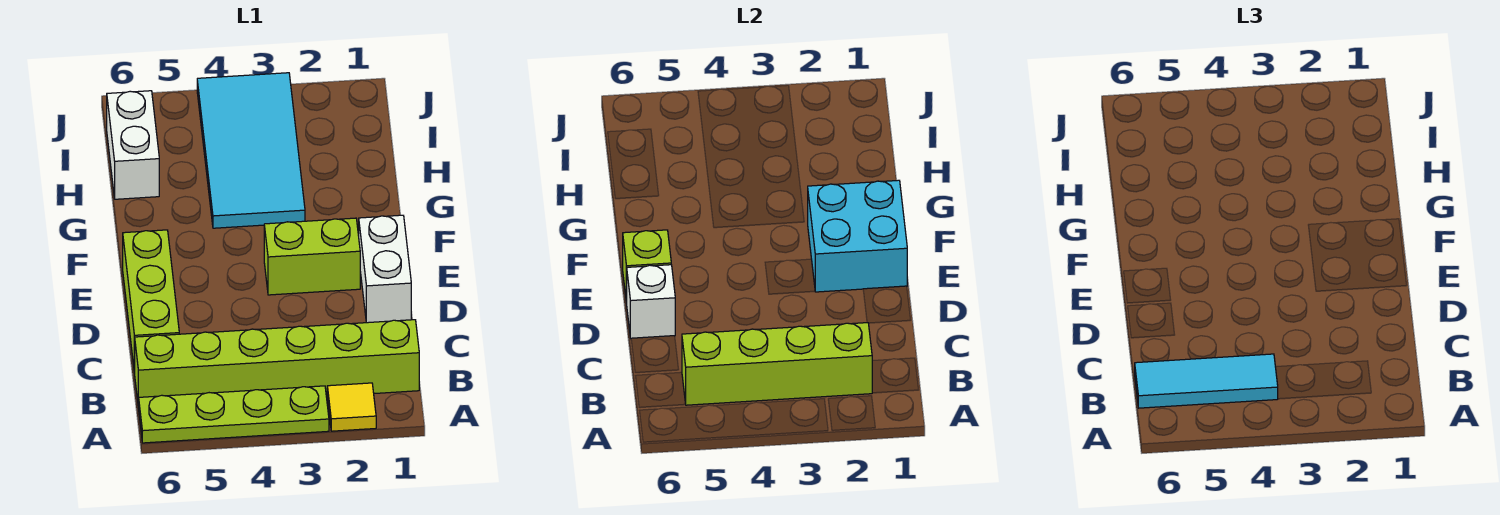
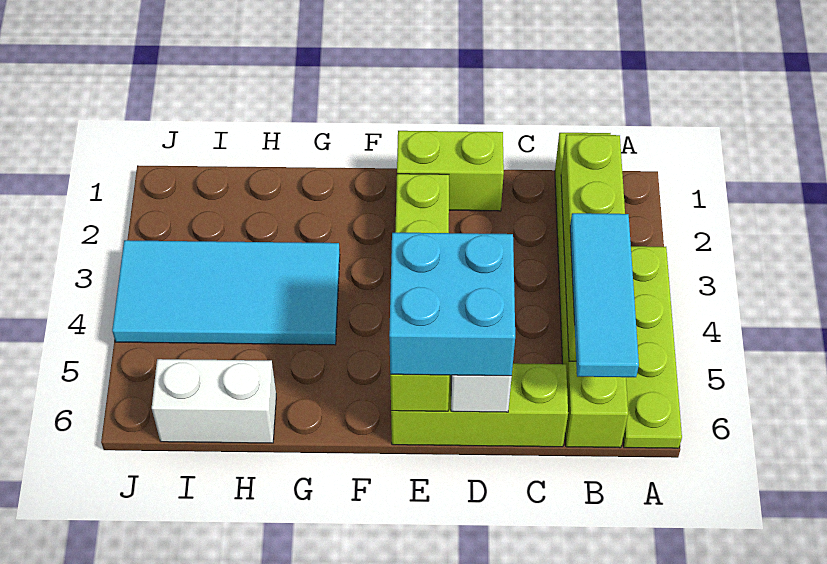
yellow 1x1 tile [327,383,376,431] -> none
white 1x2 brick [359,215,411,323] -> lime 1x2 brick [397,131,504,211]
cyan 2x2 brick [808,180,907,292] -> cyan 2x2 brick moved to [389,233,515,376]

